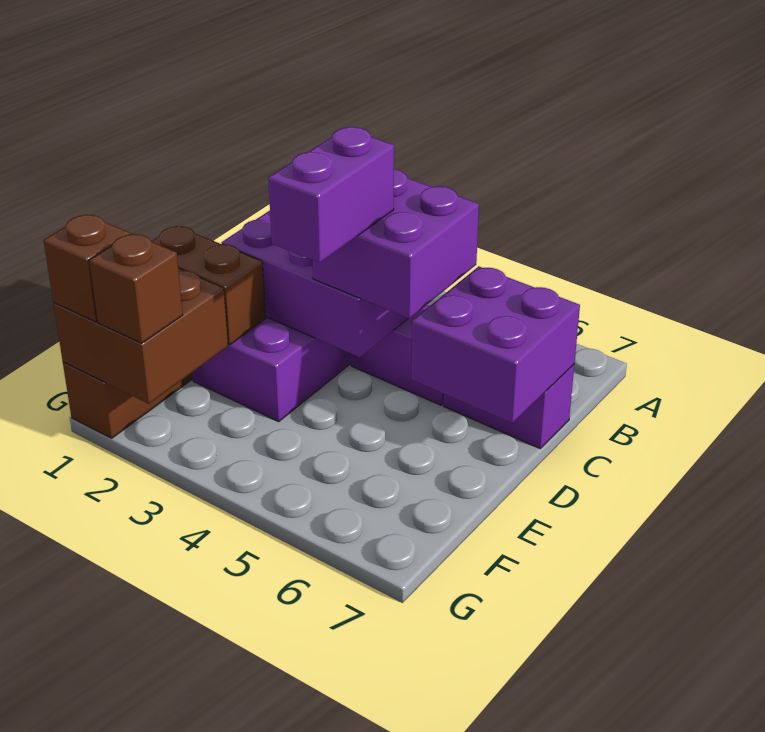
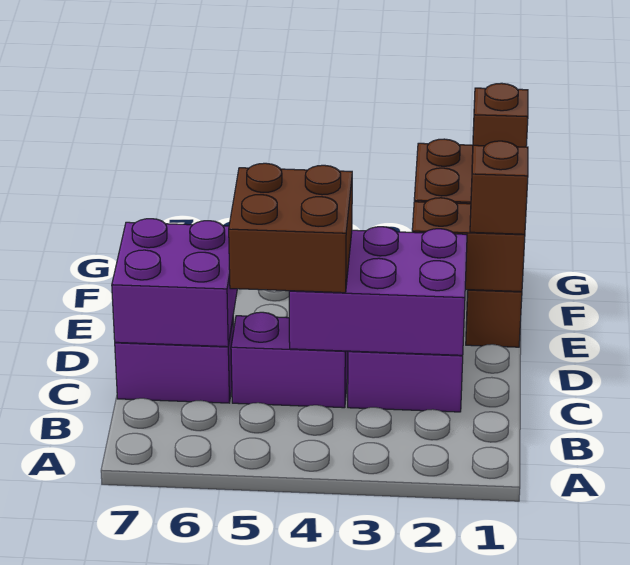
purple 2x2 brick [313,169,479,318] -> brown 2x2 brick [229,163,352,293]
purple 1x2 brick [268,127,394,263] -> none
brown 1x1 brick [89,234,183,343] -> brown 1x1 brick moved to [470,141,528,234]

